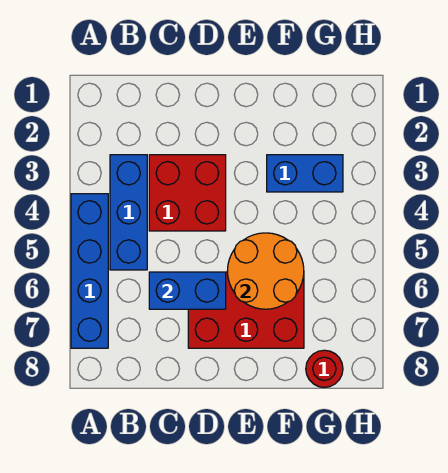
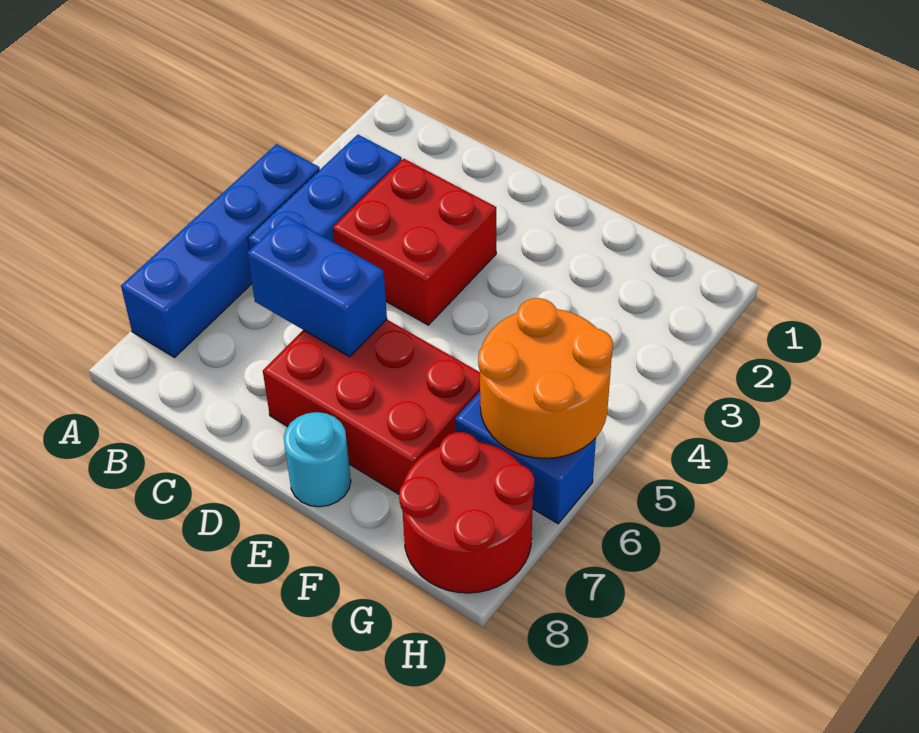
orange 2x2 round brick [228,233,304,309] -> orange 2x2 round brick moved to [478,298,613,458]
none -> cyan 1x1 round brick [284,412,351,507]
blue 1x2 brick [267,155,343,192] -> blue 1x2 brick moved to [455,392,596,524]
red 1x1 round brick [306,350,343,388] -> red 2x2 round brick [399,432,534,593]

